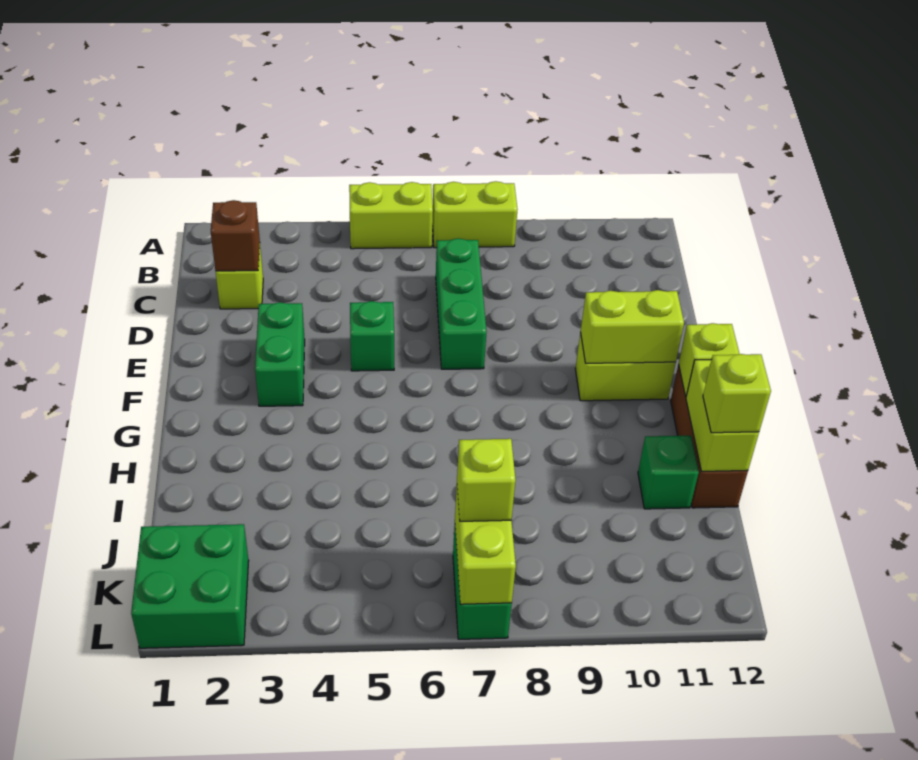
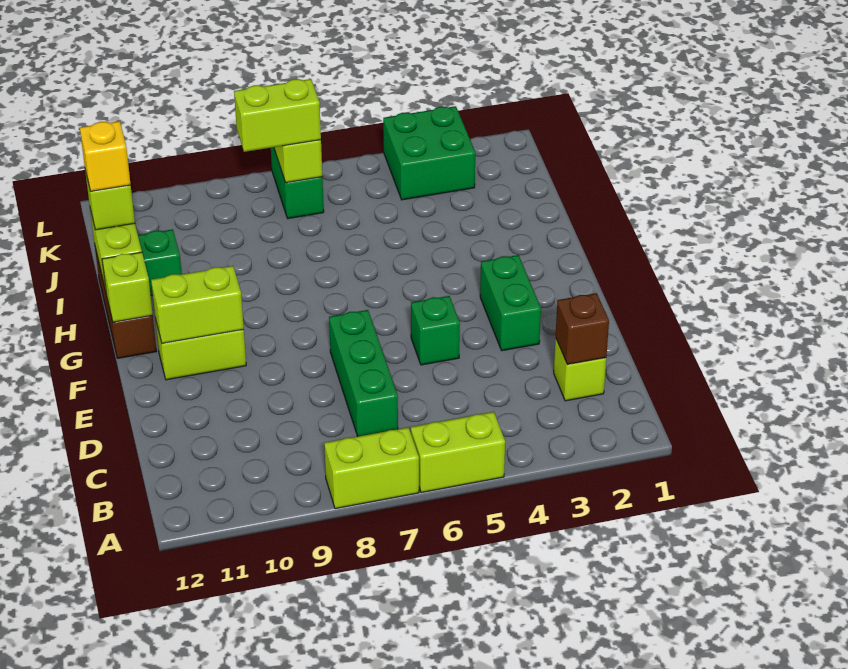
none -> yellow 1x1 brick [80,121,131,191]
green 2x2 brick [131,524,249,648] -> green 2x2 brick moved to [383,106,475,200]
lime 1x1 brick [457,439,516,521] -> lime 1x2 brick [234,79,321,152]

